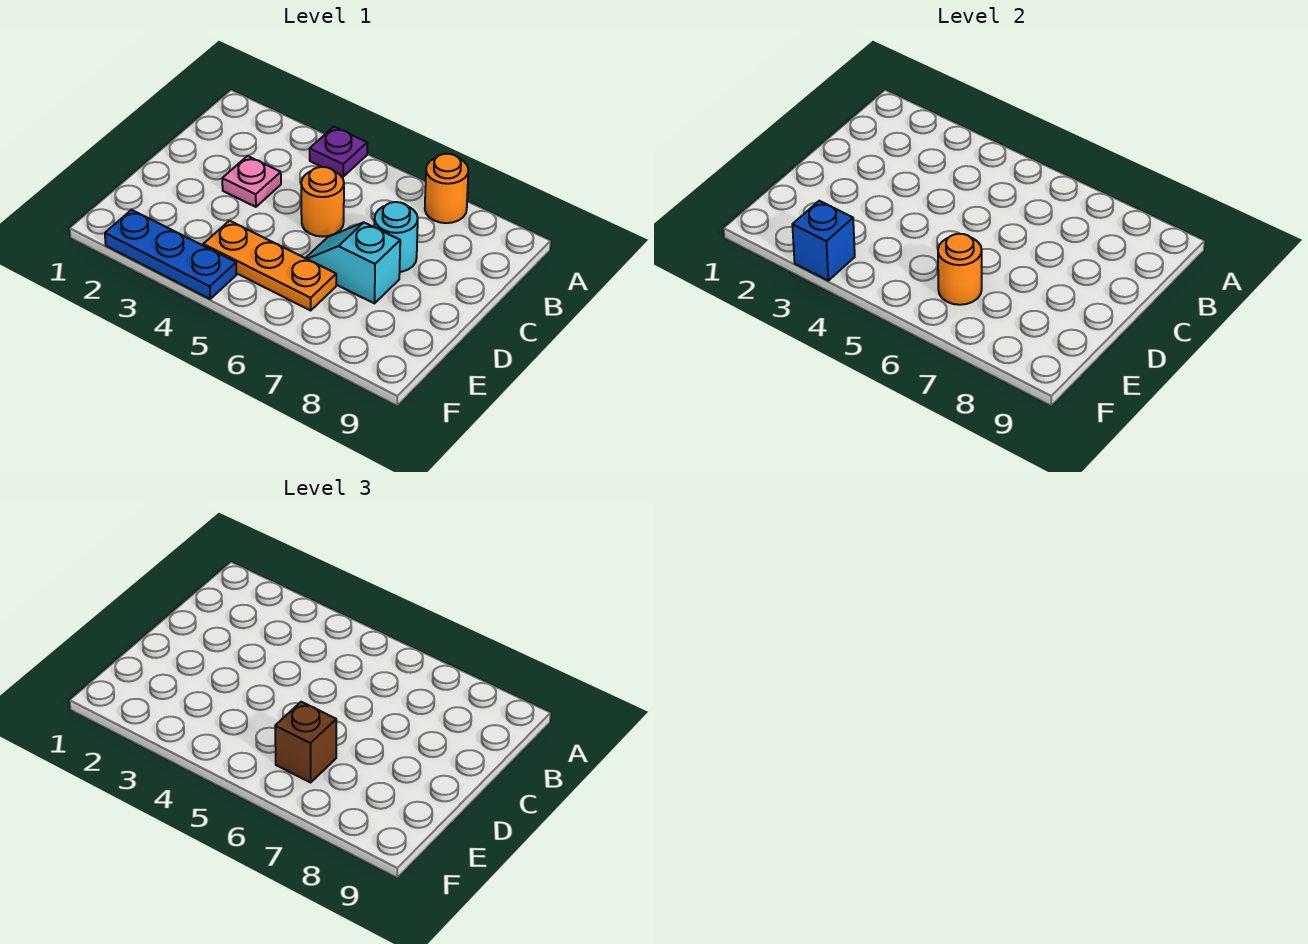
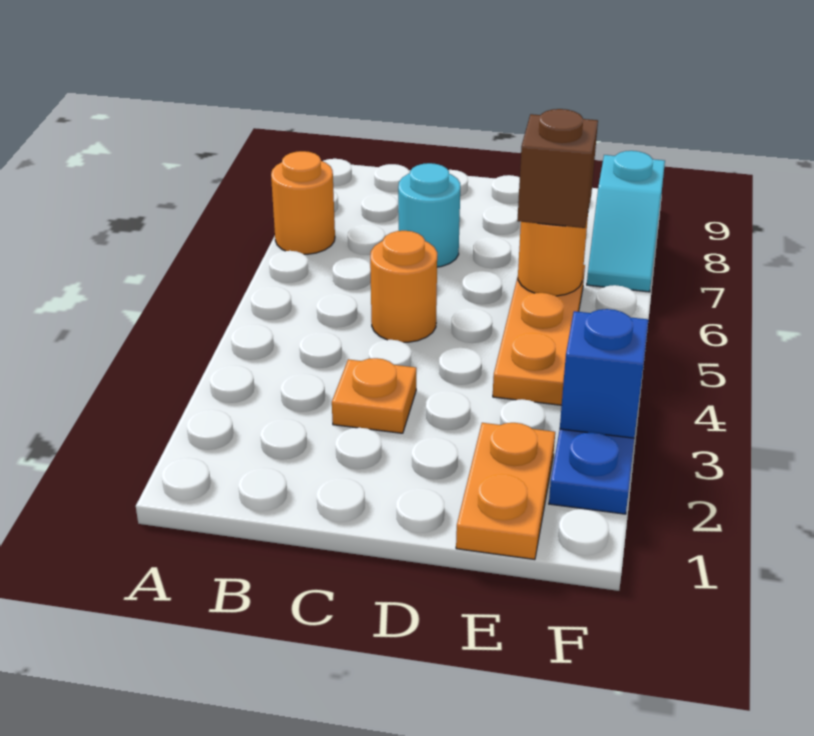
purple 1x1 plate [310,127,367,177] -> none
pink 1x1 plate [222,156,281,207] -> orange 1x1 plate [332,358,416,433]
cyan 1x2 slope [306,223,400,303] -> cyan 1x2 slope moved to [587,151,665,292]
none -> orange 1x2 plate [456,423,555,560]

